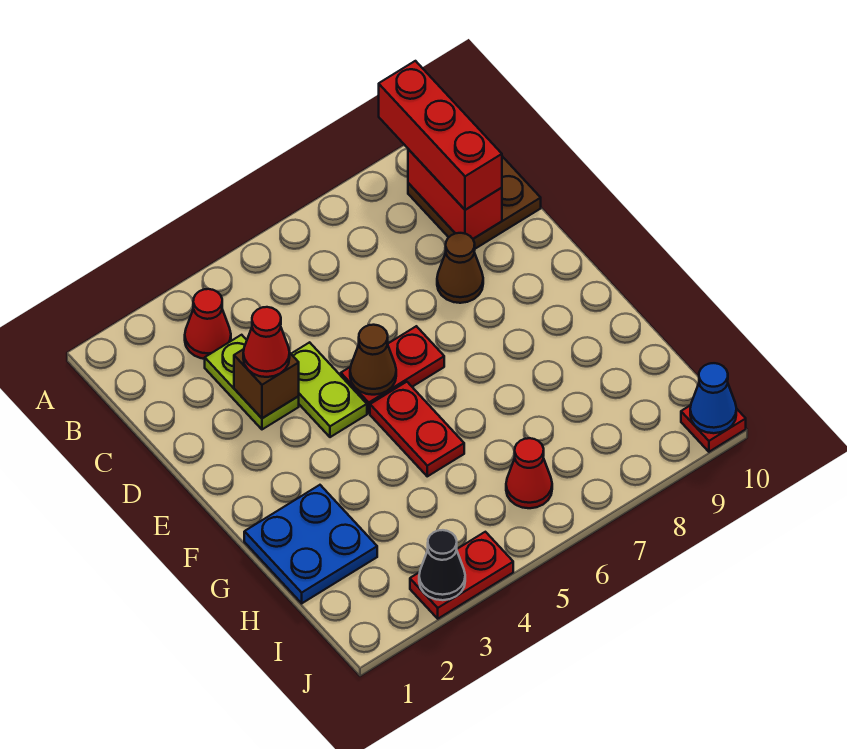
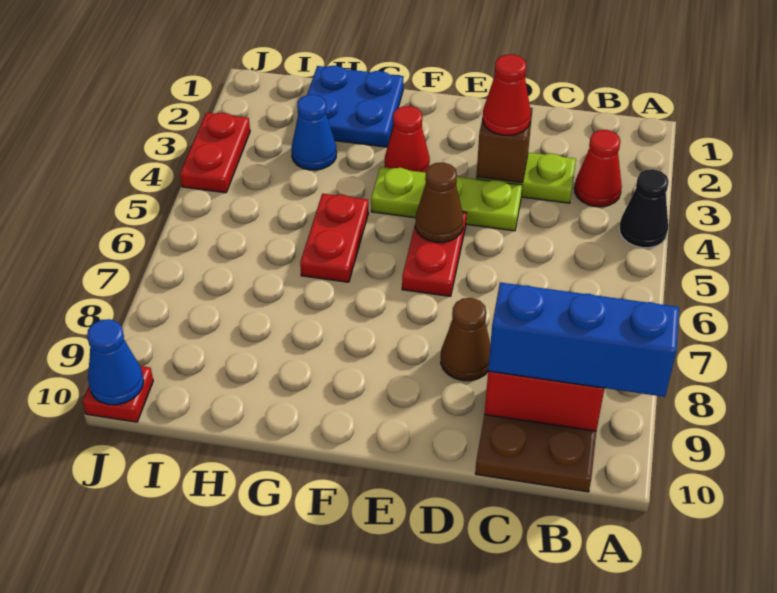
red 1x3 brick [379,61,502,210] -> blue 1x3 brick [488,282,679,397]
lime 1x2 plate [291,342,367,437] -> lime 1x3 plate [371,167,522,231]
red 1x2 plate [370,382,464,476] -> red 1x2 plate turned to [300,193,368,282]
none -> blue 1x1 cone [291,94,337,170]
red 1x1 cone [506,438,552,508] -> red 1x1 cone moved to [385,106,430,173]
black 1x1 cone [419,530,465,600] -> black 1x1 cone moved to [619,169,669,248]

